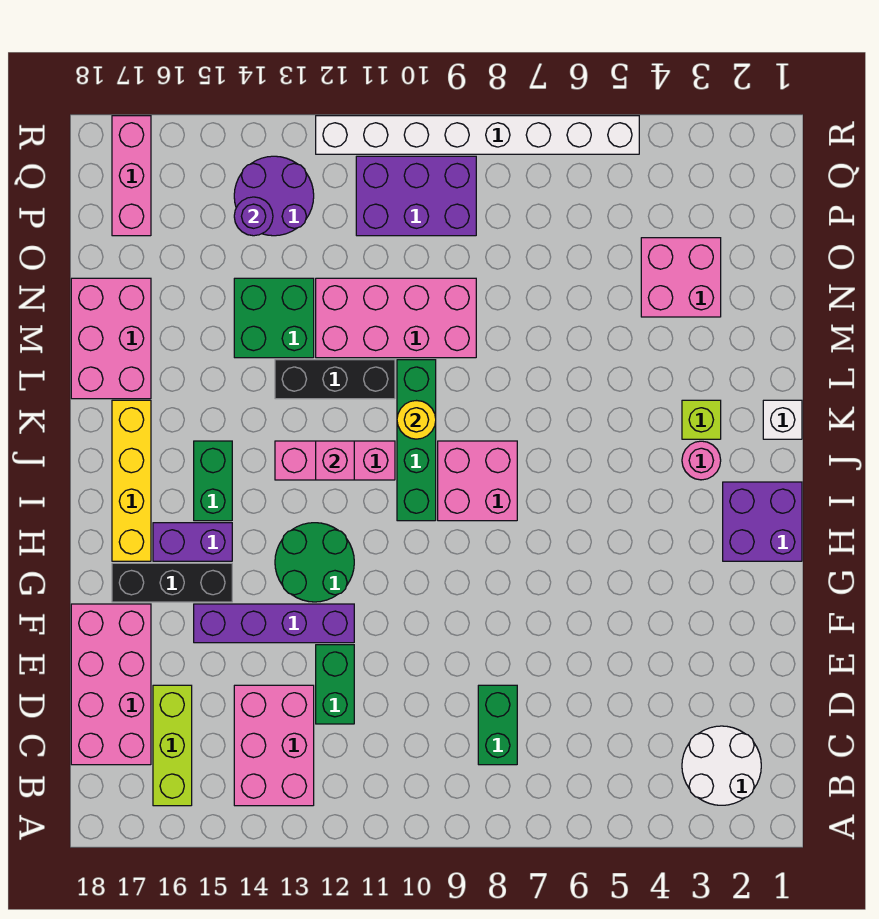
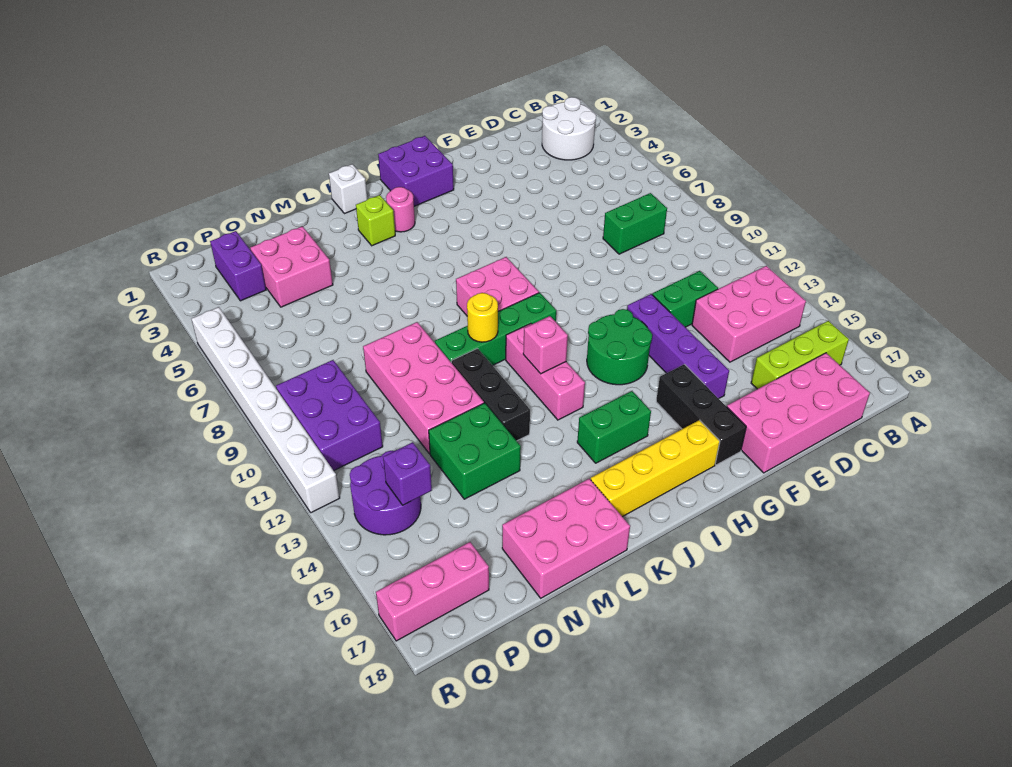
purple 1x2 brick [153,523,232,561] -> purple 1x2 brick moved to [210,231,266,301]
purple 1x1 round brick [234,197,273,236] -> purple 1x1 brick [383,442,432,505]

